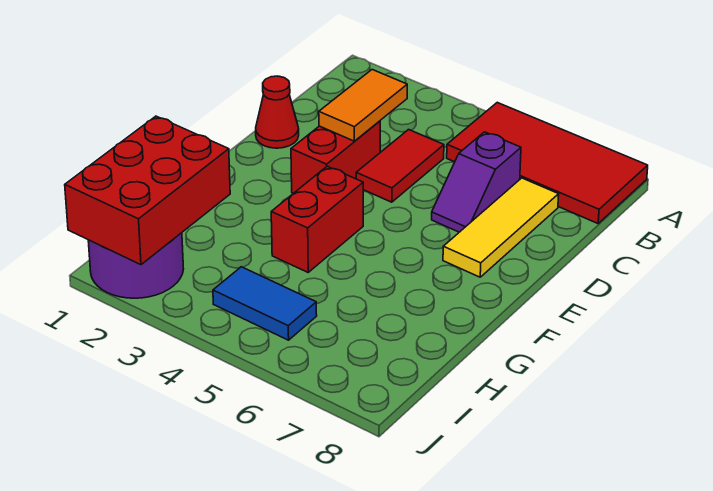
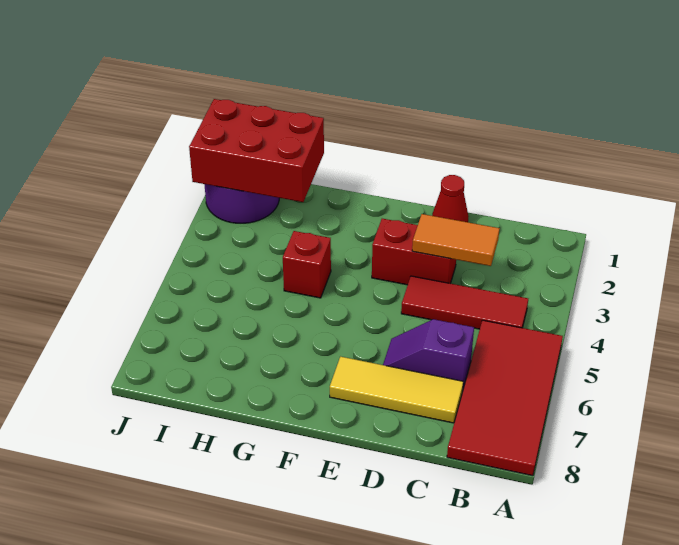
red 1x2 tile [356,130,444,202] -> red 1x3 tile [401,276,528,329]
red 1x2 brick [271,166,363,272] -> red 1x1 brick [283,231,331,298]
blue 1x2 tile [213,267,317,340] -> none

